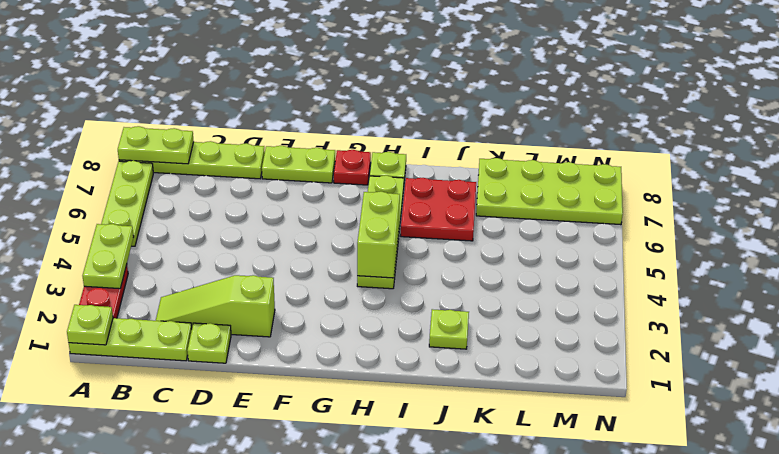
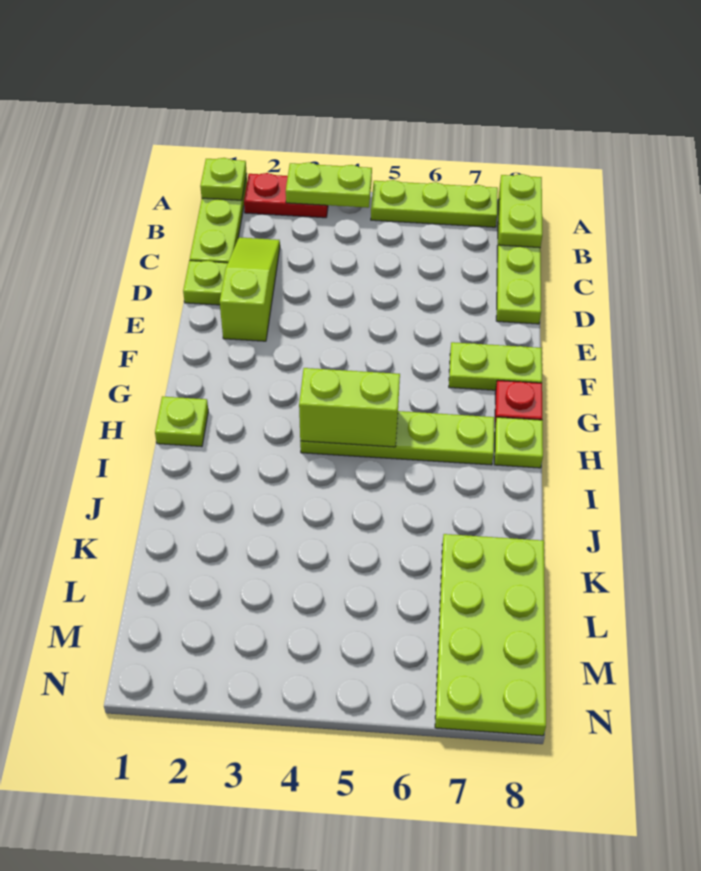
lime 1x2 plate [262,146,335,183] -> lime 1x2 plate turned to [449,342,542,390]
red 2x2 plate [401,178,476,241] -> none
lime 1x1 plate [429,309,469,349] -> lime 1x1 plate moved to [155,396,208,447]

